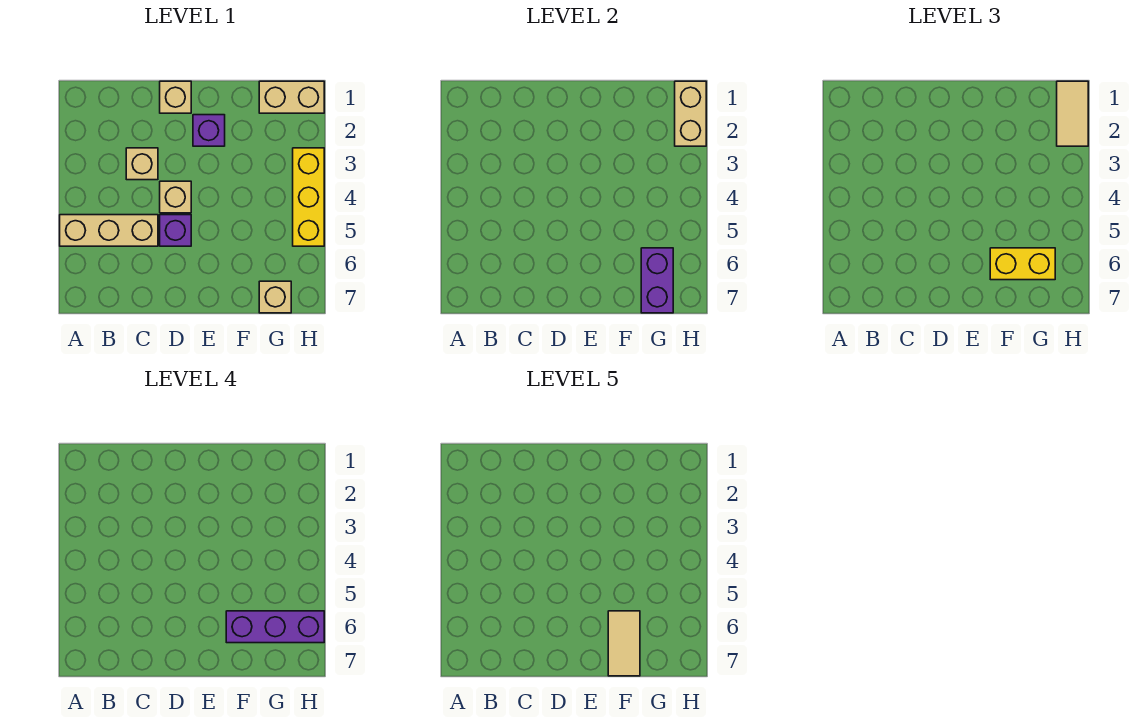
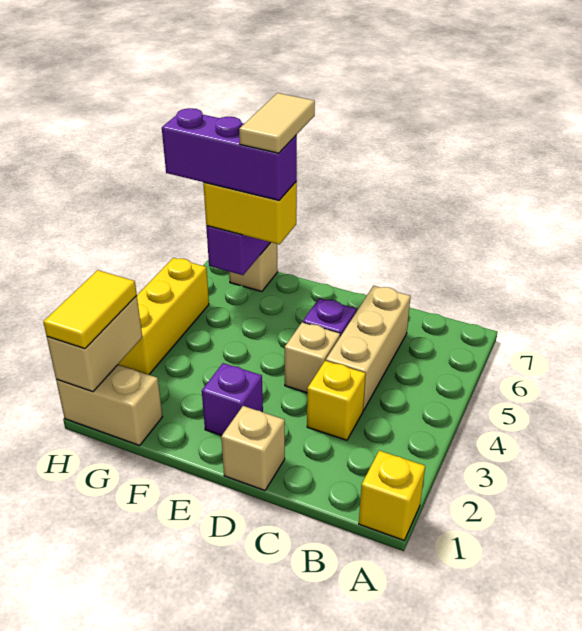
none -> yellow 1x1 brick [359,451,425,540]
tan 1x3 brick [60,215,158,246] -> tan 1x3 brick turned to [326,286,411,411]
tan 1x1 brick [126,148,158,180] -> yellow 1x1 brick [307,361,366,440]
tan 1x2 tile [1057,81,1088,146] -> yellow 1x2 tile [43,270,137,349]

